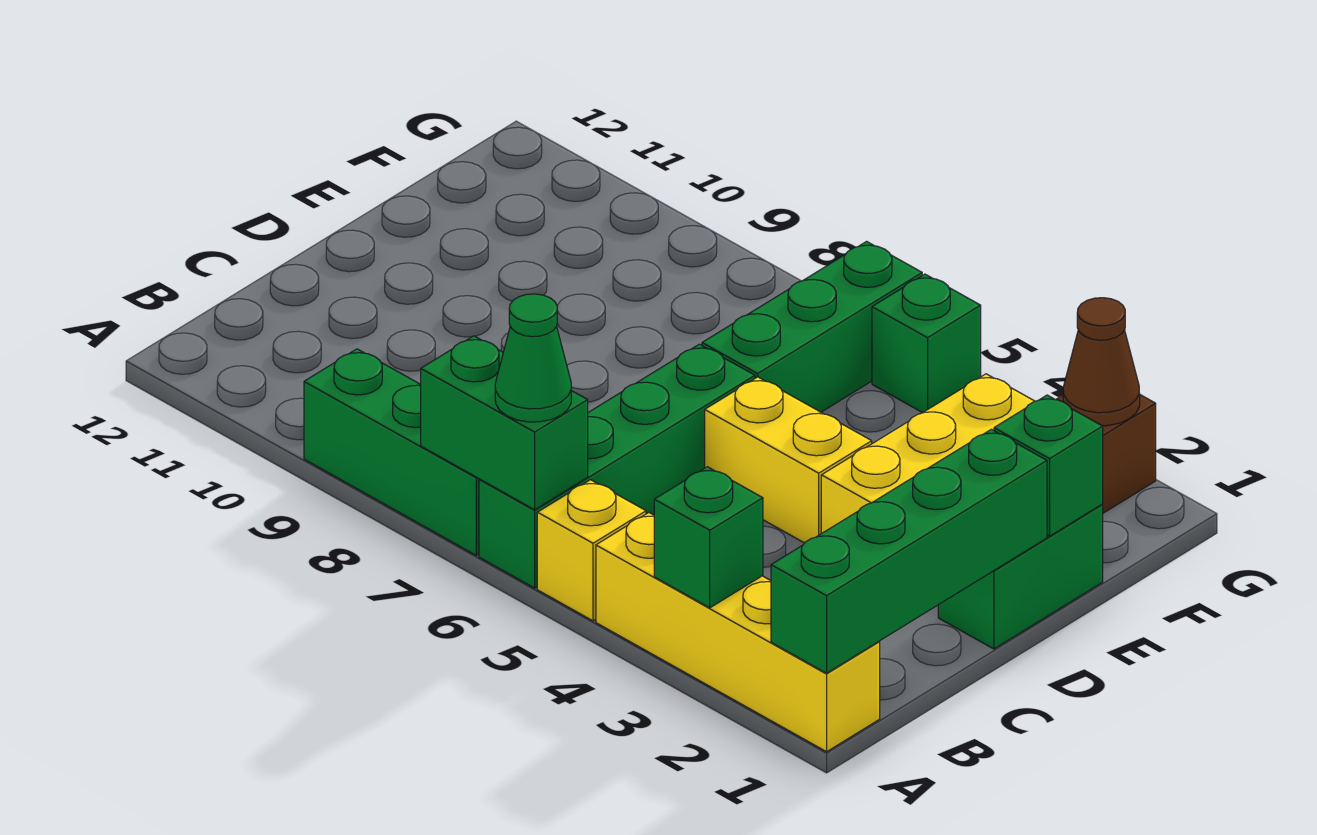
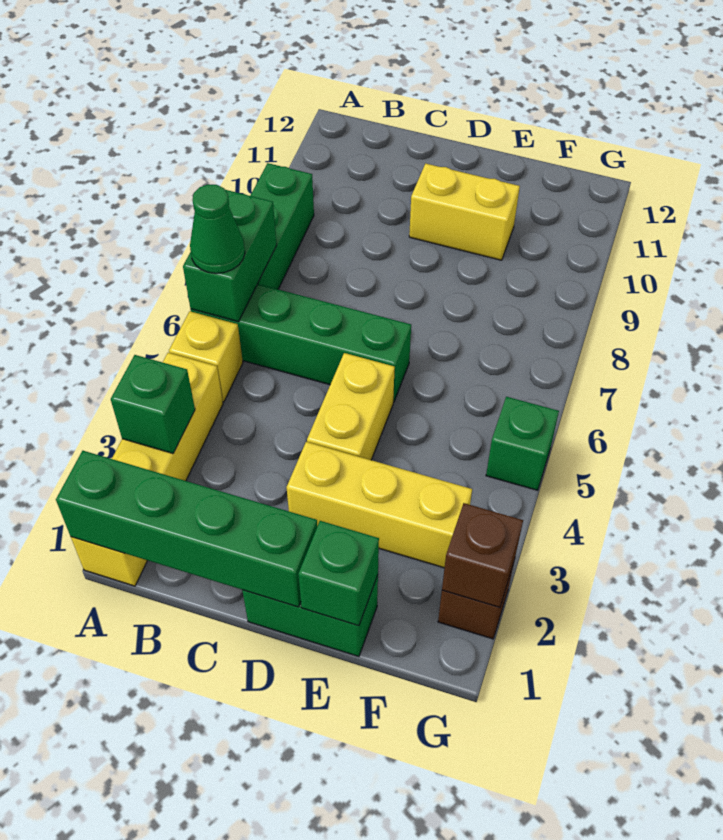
none -> yellow 1x2 brick [409,163,520,260]
green 1x3 brick [702,241,922,412] -> none
brown 1x1 cone [1063,298,1140,426] -> brown 1x1 brick [442,503,523,608]

